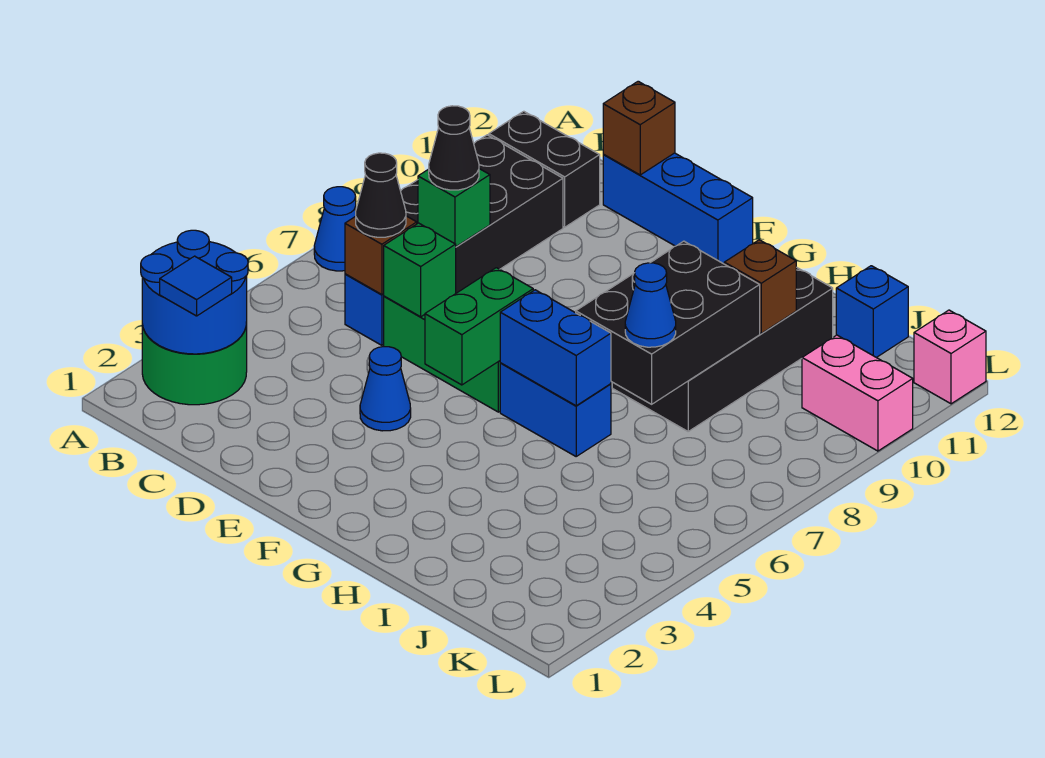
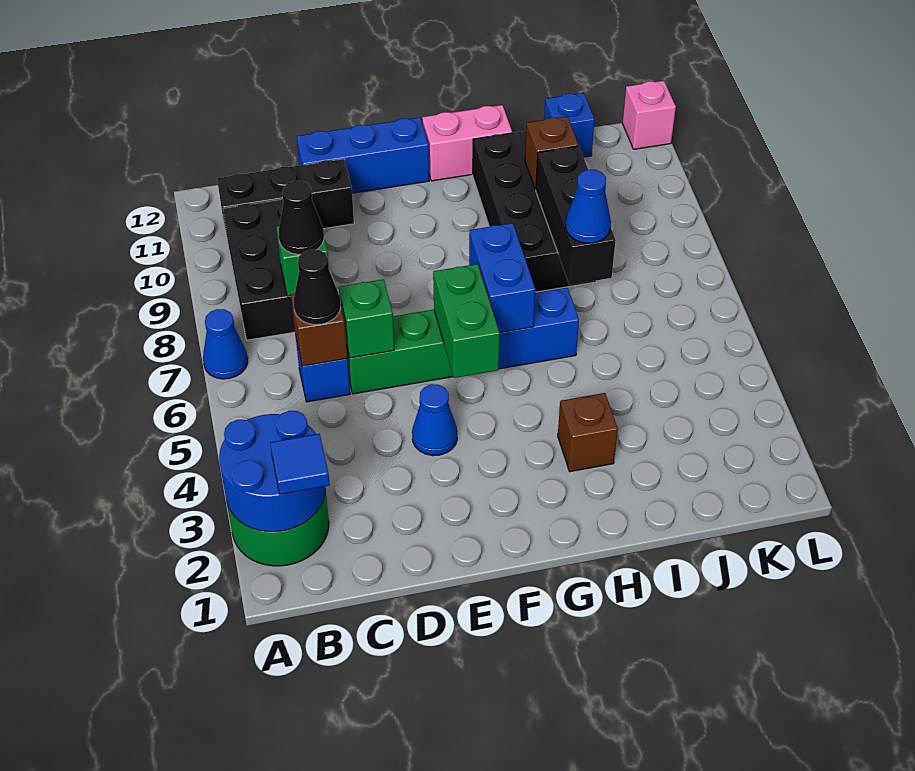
black 1x2 brick [489,111,600,227] -> black 1x3 brick [217,159,354,235]
brown 1x1 brick [603,81,675,175] -> brown 1x1 brick moved to [558,393,618,472]
blue 1x2 brick [500,290,611,406] -> blue 1x2 brick turned to [469,223,535,333]
black 2x3 brick [576,241,760,404] -> black 1x3 brick [536,146,615,285]
pink 1x2 brick [802,335,913,451] -> pink 1x2 brick moved to [422,105,512,181]

